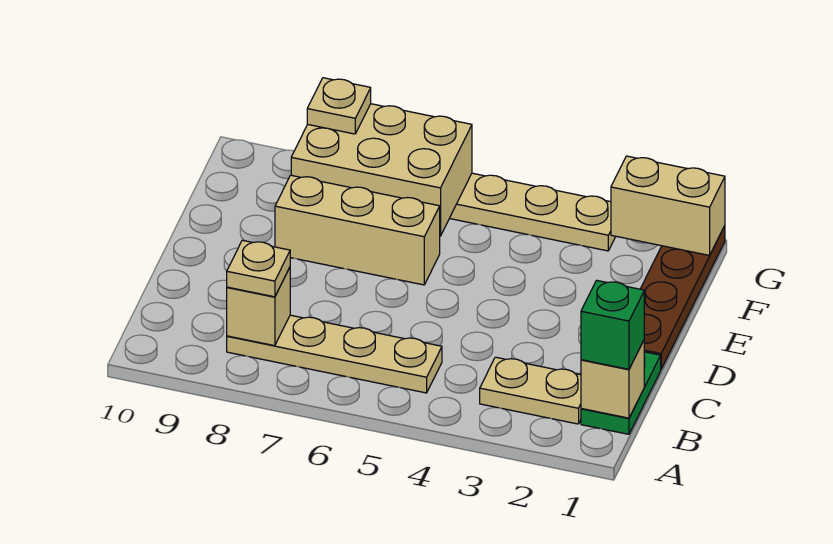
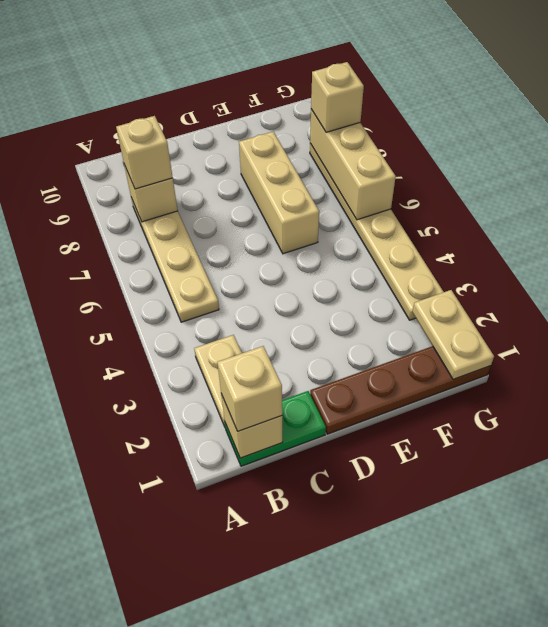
green 1x1 brick [581,280,644,369] -> tan 1x1 brick [217,346,282,431]
tan 1x1 plate [227,240,290,297] -> tan 1x1 brick [116,116,173,189]
tan 2x3 brick [291,104,472,236] -> tan 1x3 brick [310,109,396,220]
tan 1x2 brick [611,156,725,255] -> tan 1x2 plate [413,290,494,379]
tan 1x1 plate [307,78,371,134] -> tan 1x1 brick [311,62,364,132]

